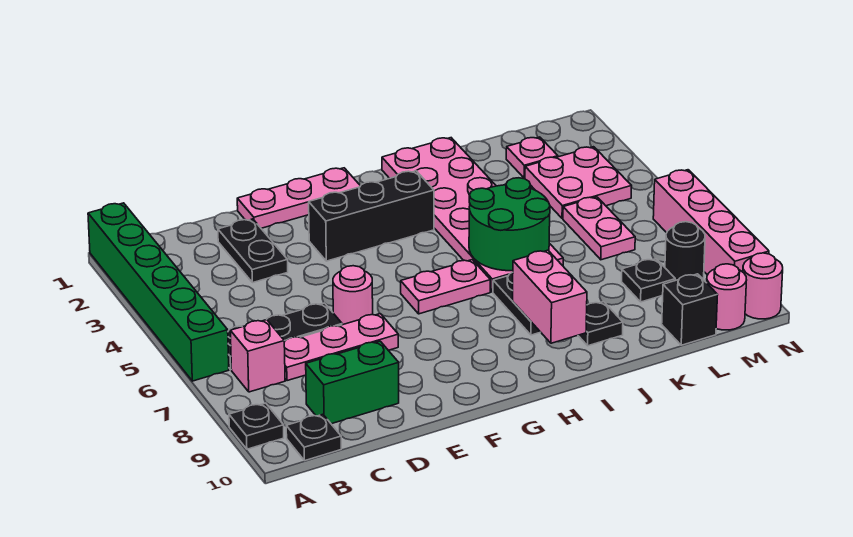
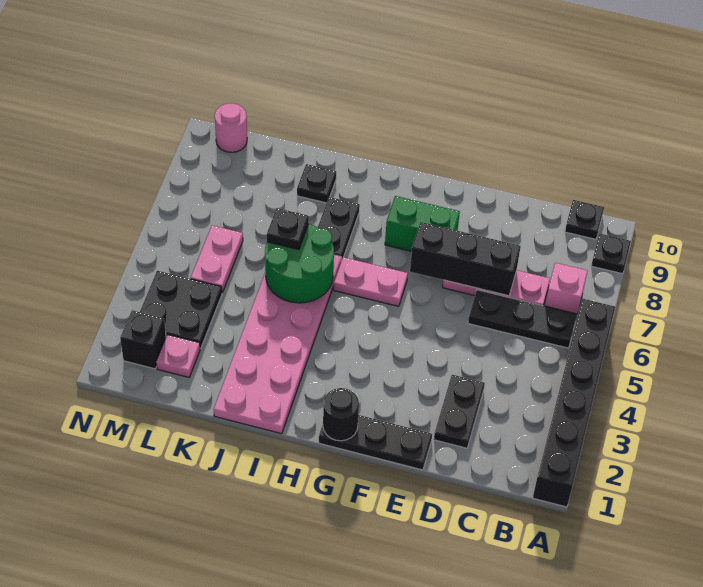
green 1x6 brick [88,203,229,381] -> black 1x6 brick [533,299,615,507]
green 1x2 brick [306,341,399,424] -> green 1x2 brick moved to [385,196,460,251]
pink 1x3 plate [237,168,360,228] -> black 1x3 plate [319,415,432,470]
pink 1x1 round brick [333,266,373,325] -> none
black 1x3 brick [309,171,434,261] -> black 1x3 brick moved to [410,222,521,296]
pink 1x2 brick [513,250,587,343] -> none
pink 2x2 plate [525,147,632,218] -> black 2x2 plate [140,271,222,349]
black 1x1 plate [622,259,675,302] -> black 1x1 plate moved to [267,208,309,250]
black 1x1 brick [662,274,718,345] -> black 1x1 brick moved to [120,310,166,369]
black 1x1 round brick [665,222,705,280] -> black 1x1 round brick moved to [323,388,359,441]
pink 1x4 brick [653,170,769,275] -> none
pink 1x1 round brick [743,253,783,319] -> none

